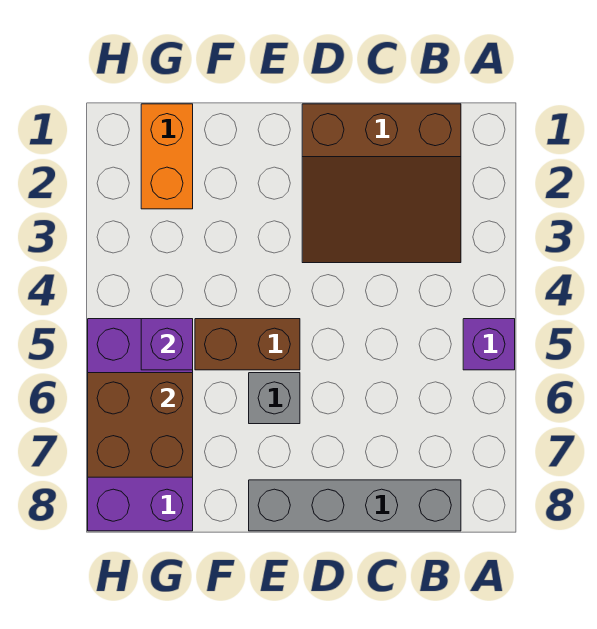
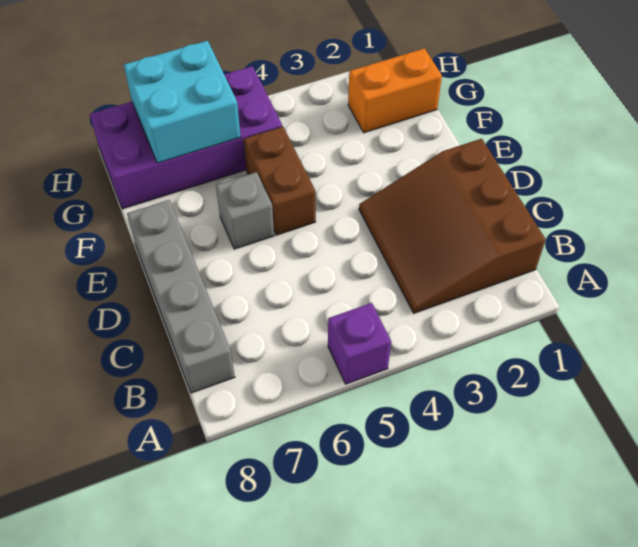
purple 1x1 brick [141,319,193,370] -> none
brown 2x2 brick [88,373,193,477] -> cyan 2x2 brick [124,41,241,163]

